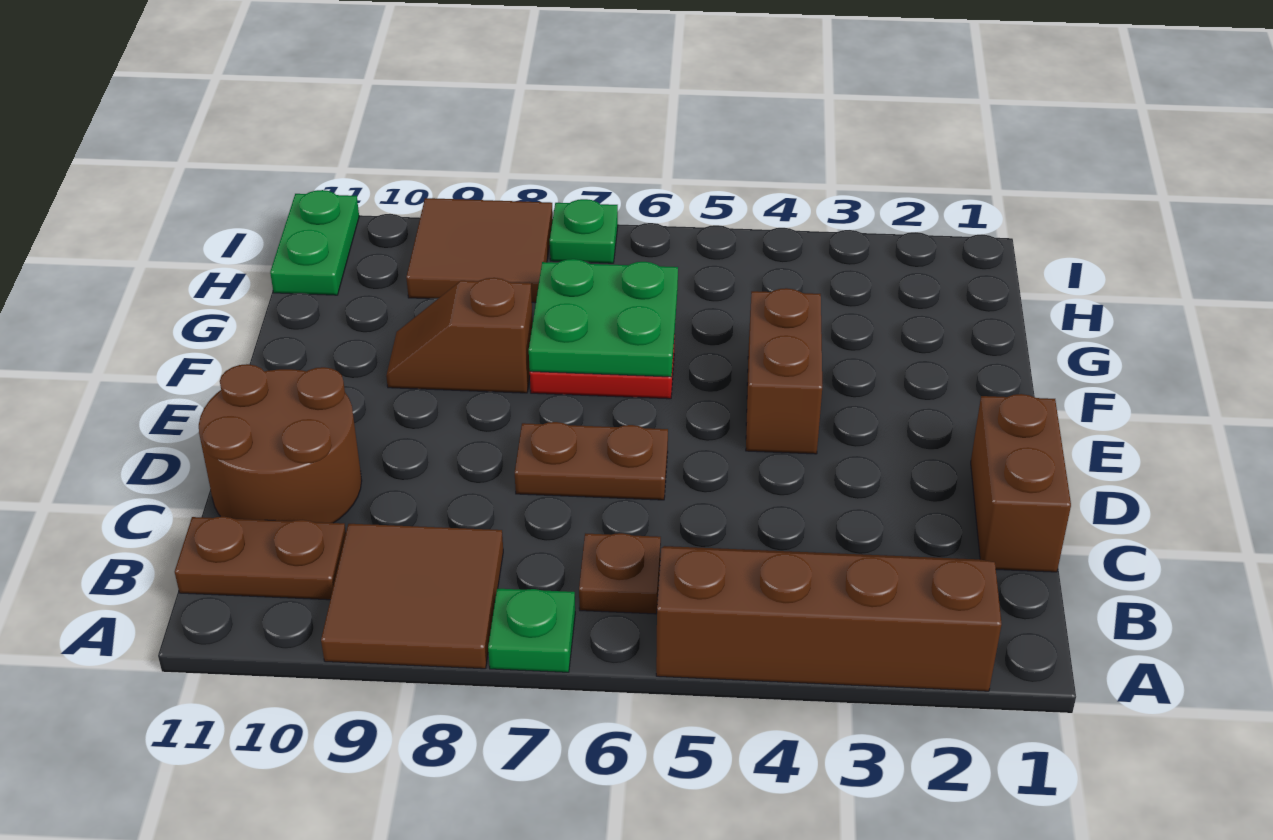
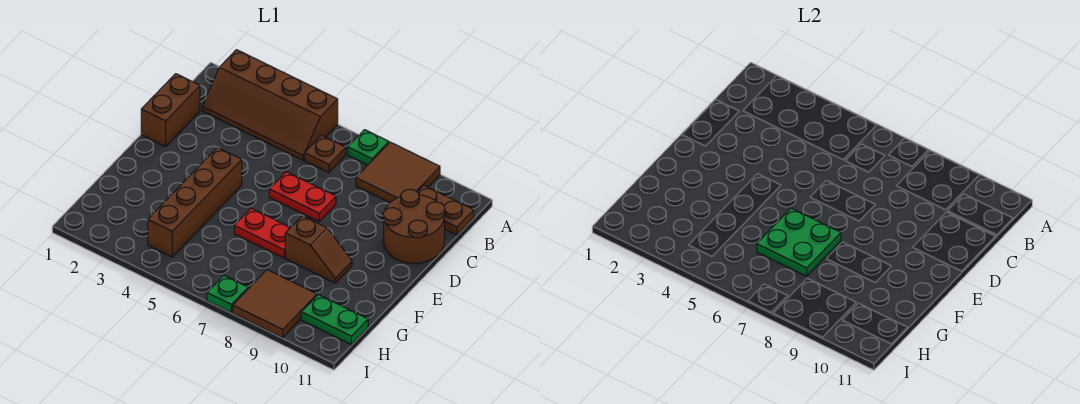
brown 1x2 plate [515,422,668,500] -> red 1x2 plate [269,172,336,221]
brown 1x2 brick [746,288,822,454] -> brown 1x4 brick [148,147,242,257]
green 1x2 plate [270,190,359,295] -> green 1x2 plate turned to [301,295,368,344]

